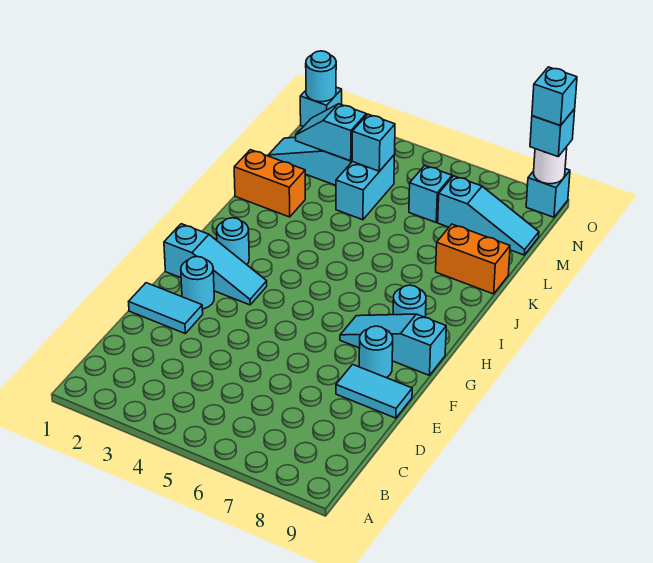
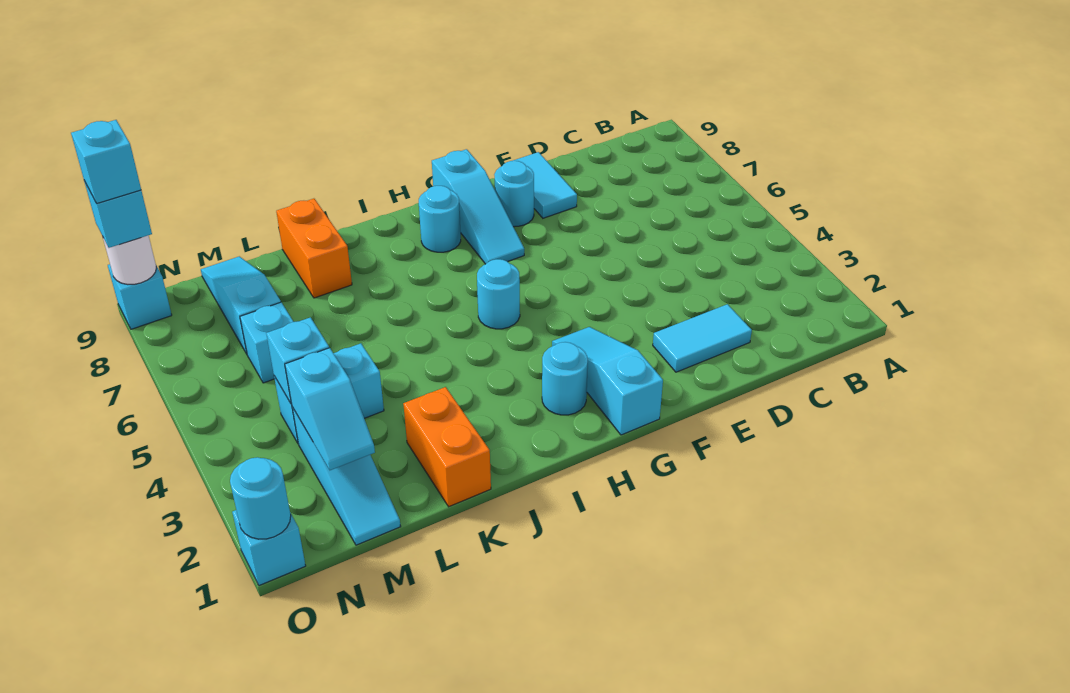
cyan 1x2 tile [129,283,203,333] -> cyan 1x2 tile turned to [653,304,752,372]
cyan 1x1 round brick [181,257,214,309] -> cyan 1x1 round brick moved to [477,259,520,329]

